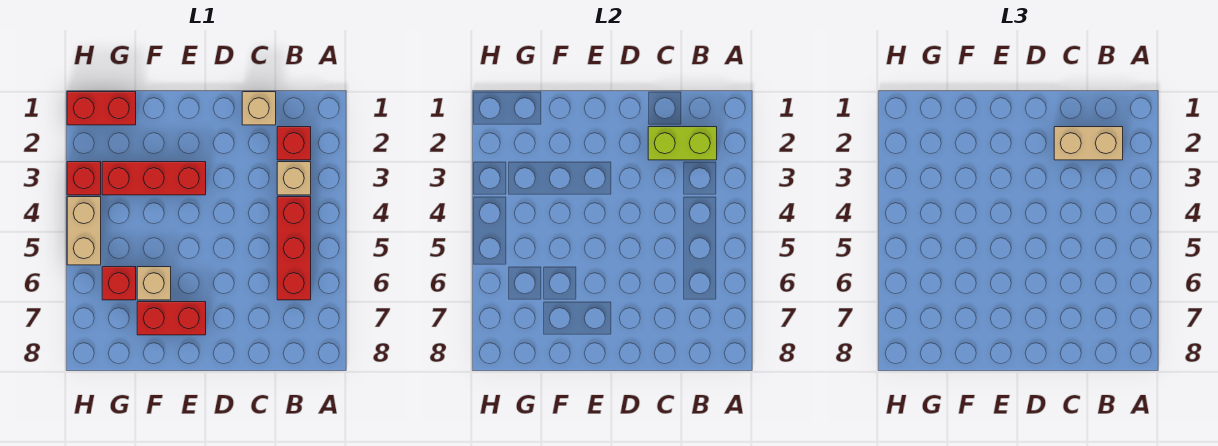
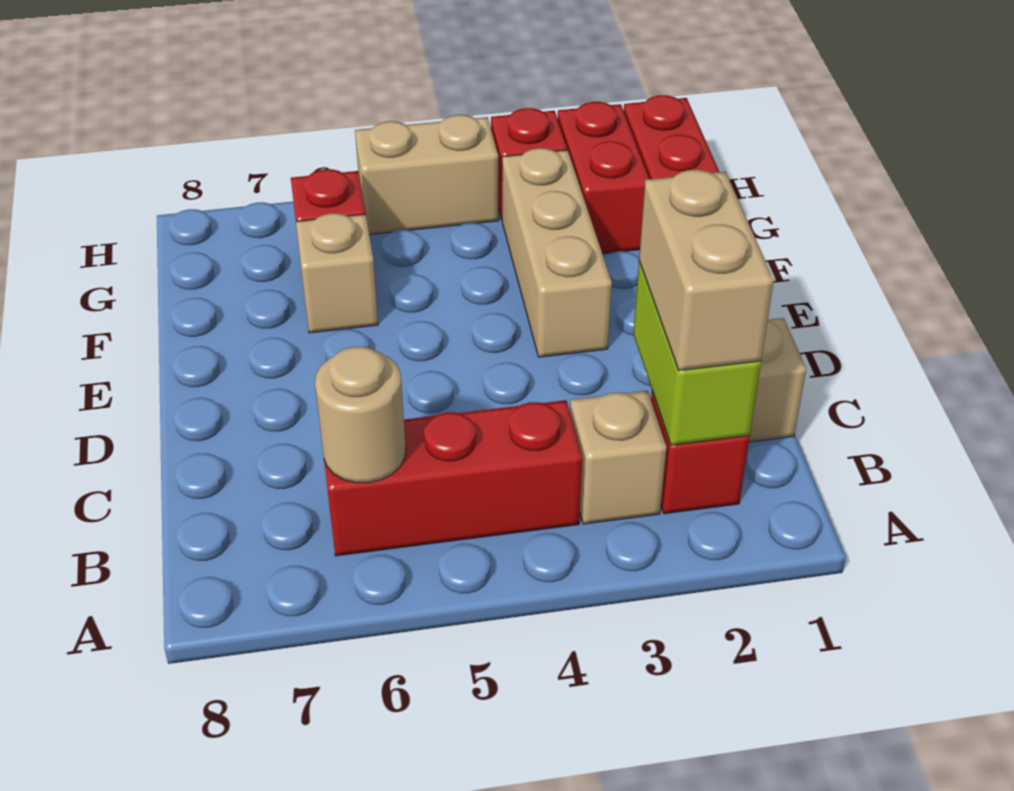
none -> tan 1x1 round brick [315,347,406,483]
red 1x3 brick [102,162,206,195] -> tan 1x3 brick [502,148,612,357]
red 1x2 brick [137,302,206,335] -> red 1x2 brick moved to [558,102,650,254]

